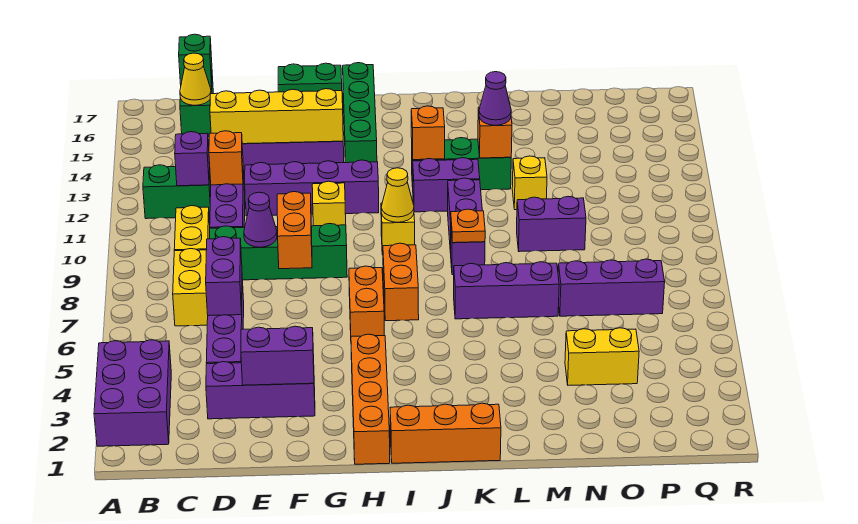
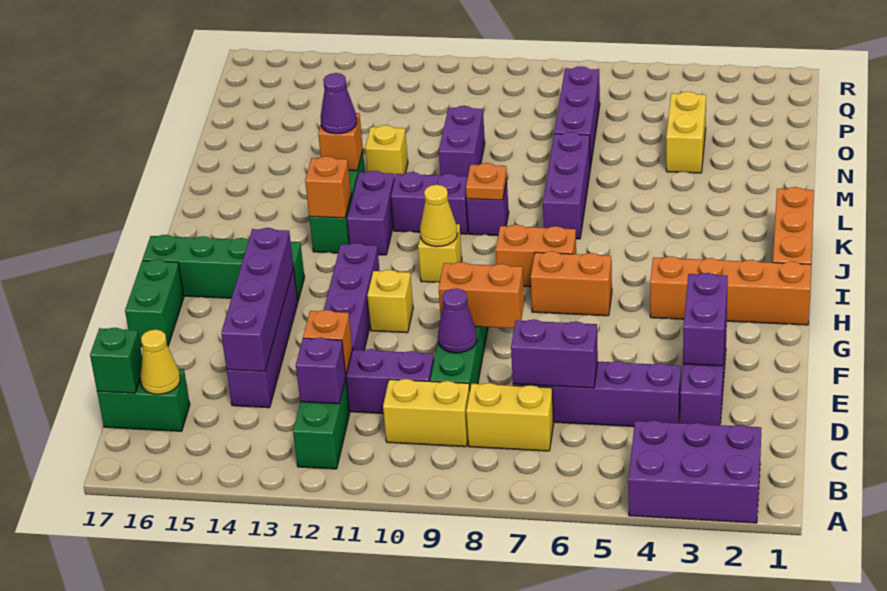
yellow 1x4 brick [210,89,343,144] -> purple 1x4 brick [221,228,294,371]

